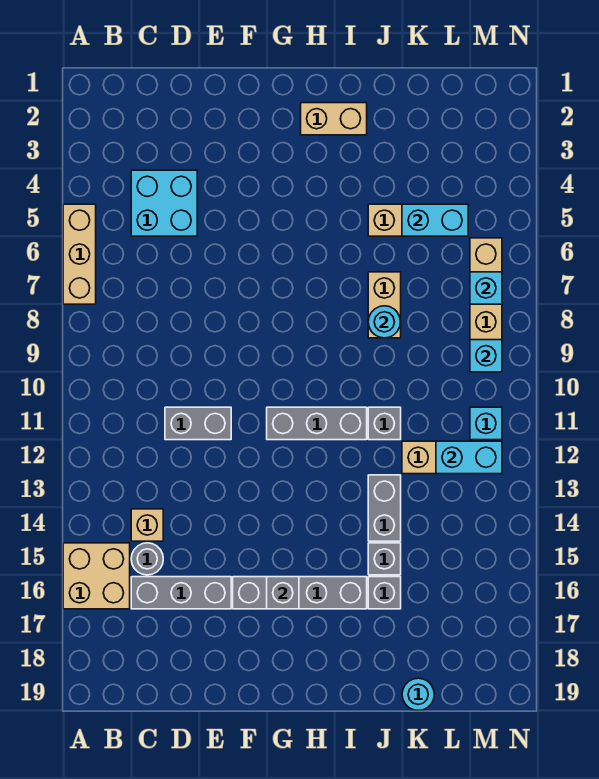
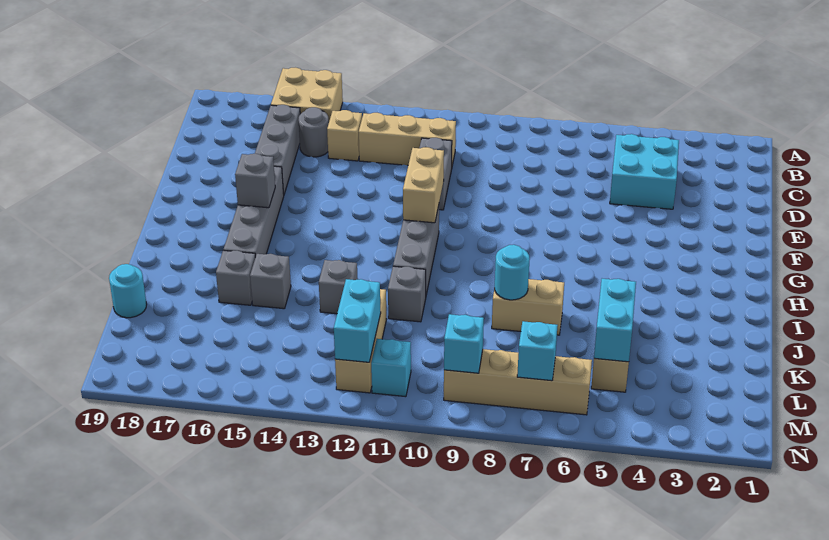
tan 1x3 brick [63,204,96,304] -> tan 1x3 brick moved to [359,113,456,165]
tan 1x2 brick [301,103,367,135] -> tan 1x2 brick moved to [403,147,444,223]
grey 1x2 brick [368,475,401,541] -> grey 1x1 brick [319,260,358,314]

